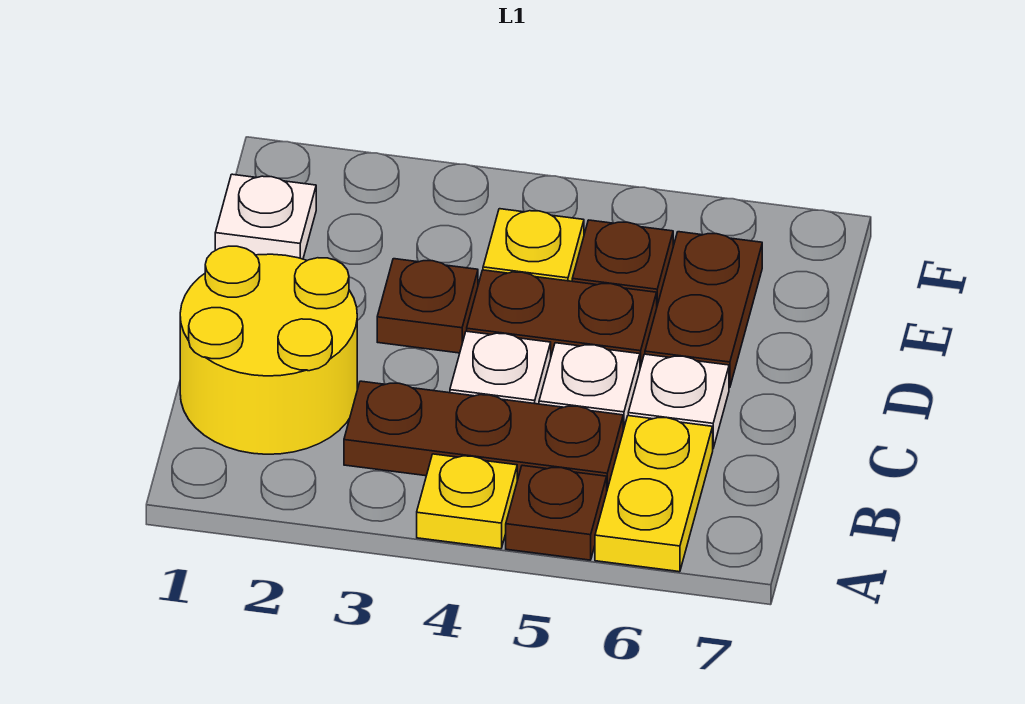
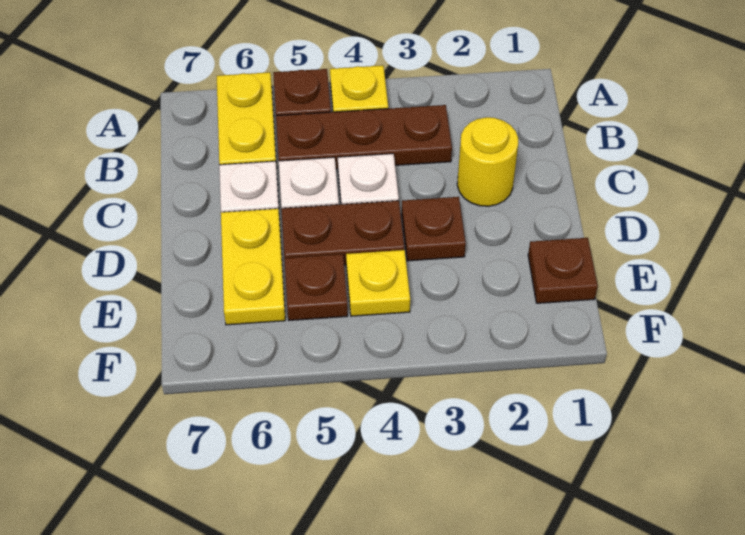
yellow 2x2 round brick [180,246,357,454] -> yellow 1x1 round brick [457,117,518,206]
brown 1x2 plate [645,232,762,388] -> yellow 1x2 plate [221,209,285,325]
white 1x1 plate [215,174,316,259] -> brown 1x1 plate [528,238,598,303]

